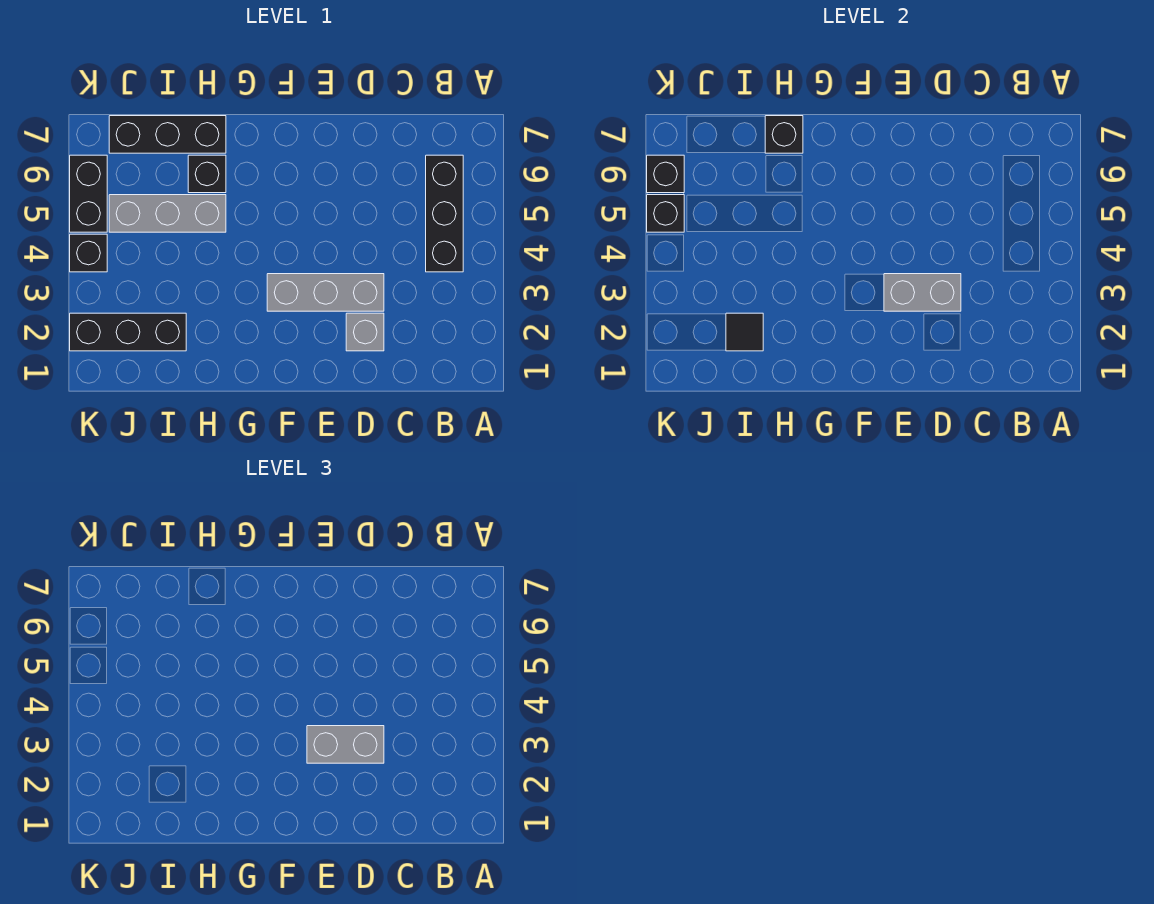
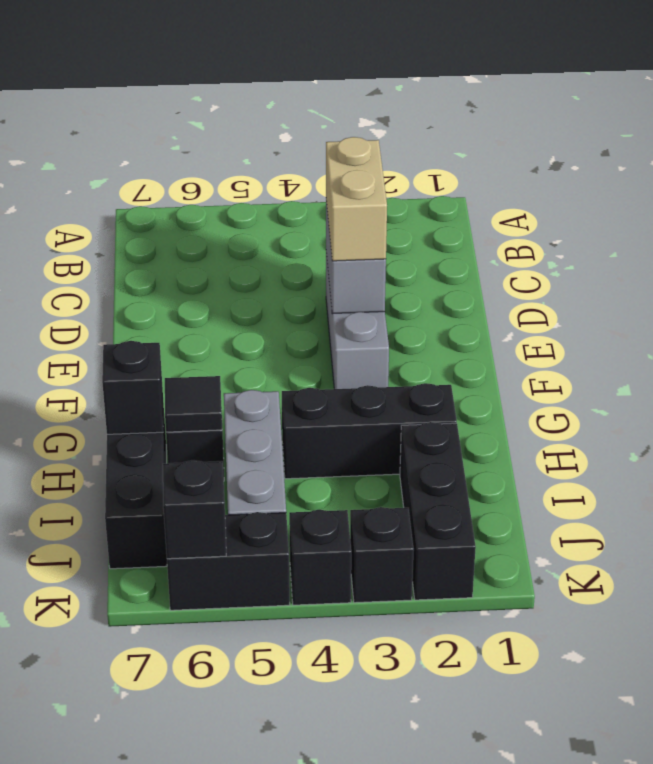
black 1x3 brick [426,155,463,272] -> black 1x3 brick moved to [282,383,457,479]
grey 1x1 brick [346,313,384,351] -> none
grey 1x2 brick [307,726,384,763] -> tan 1x2 brick [326,137,387,261]
black 1x1 tile [726,313,763,351] -> black 1x1 tile moved to [165,376,222,432]
black 1x1 brick [647,195,684,232] -> black 1x1 brick moved to [350,507,414,603]

